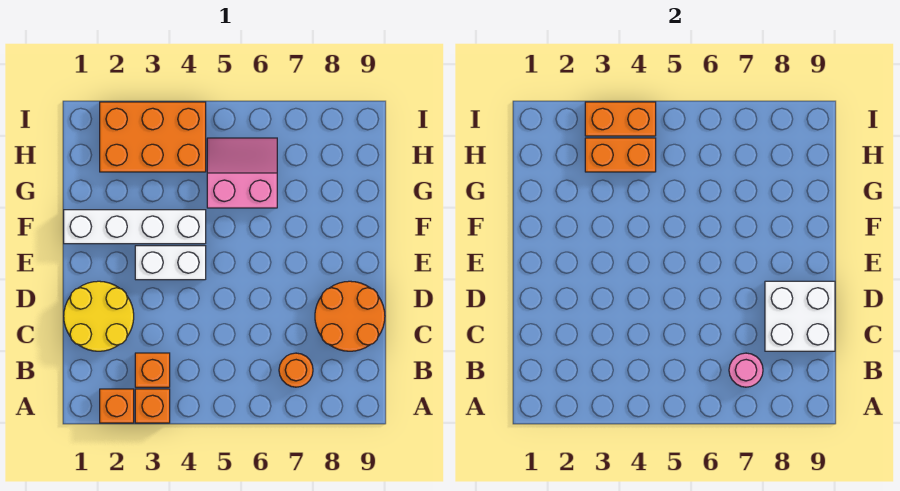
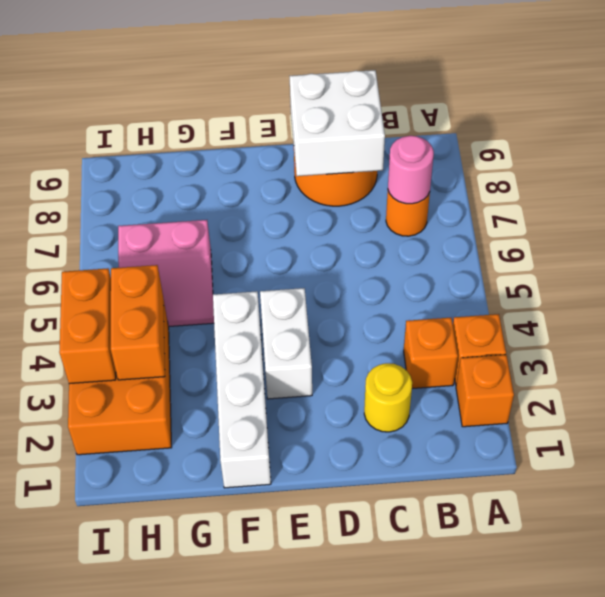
yellow 2x2 round brick [64,281,134,351] -> yellow 1x1 round brick [364,363,412,432]
pink 2x2 slope [207,138,277,208] -> pink 2x2 slope turned to [118,220,214,327]

